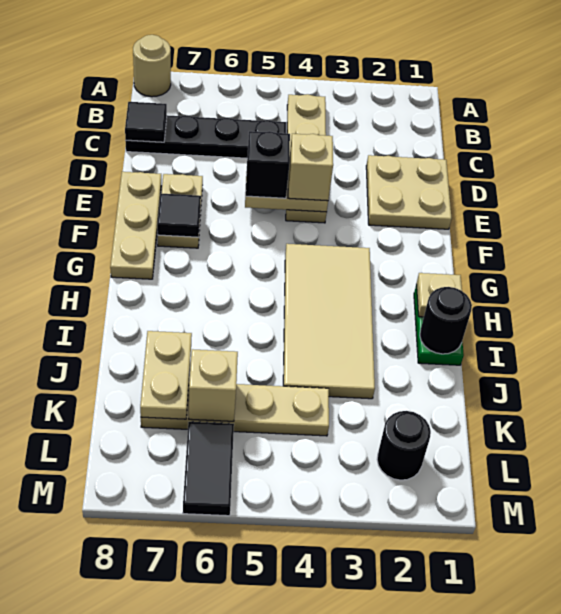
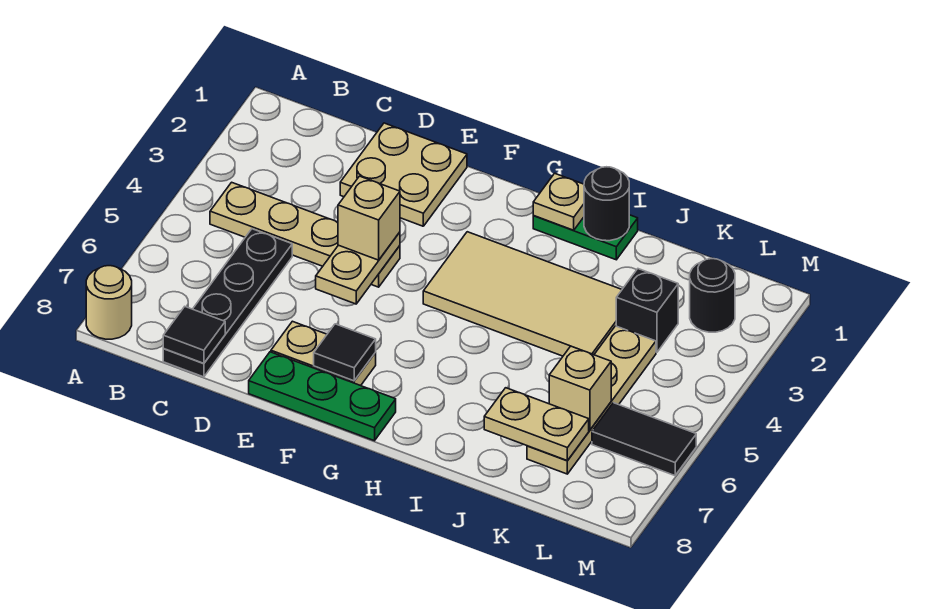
black 1x1 brick [246,131,290,198] -> black 1x1 brick moved to [616,269,678,352]
tan 1x3 plate [110,172,161,279] -> green 1x3 plate [249,352,396,441]

